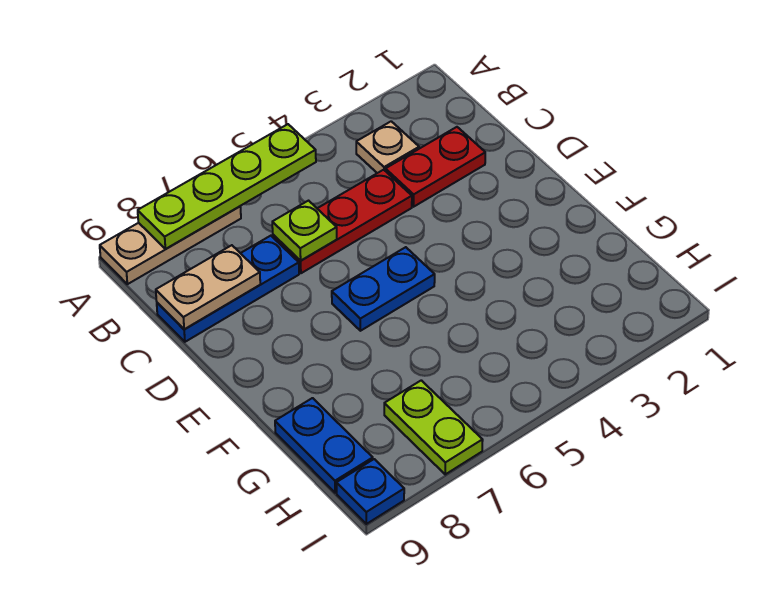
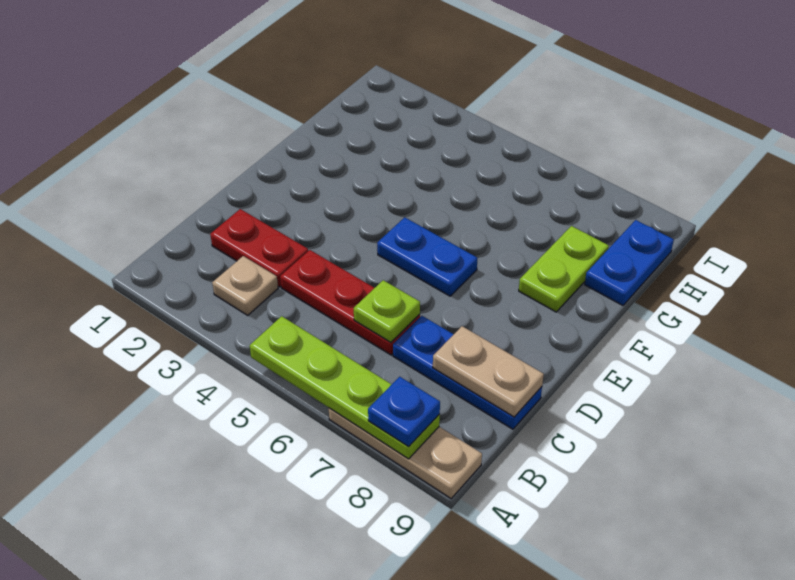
lime 1x2 plate [384,380,483,474] -> lime 1x2 plate moved to [519,226,609,312]
blue 1x1 plate [337,459,404,524] -> blue 1x1 plate moved to [368,377,440,446]

